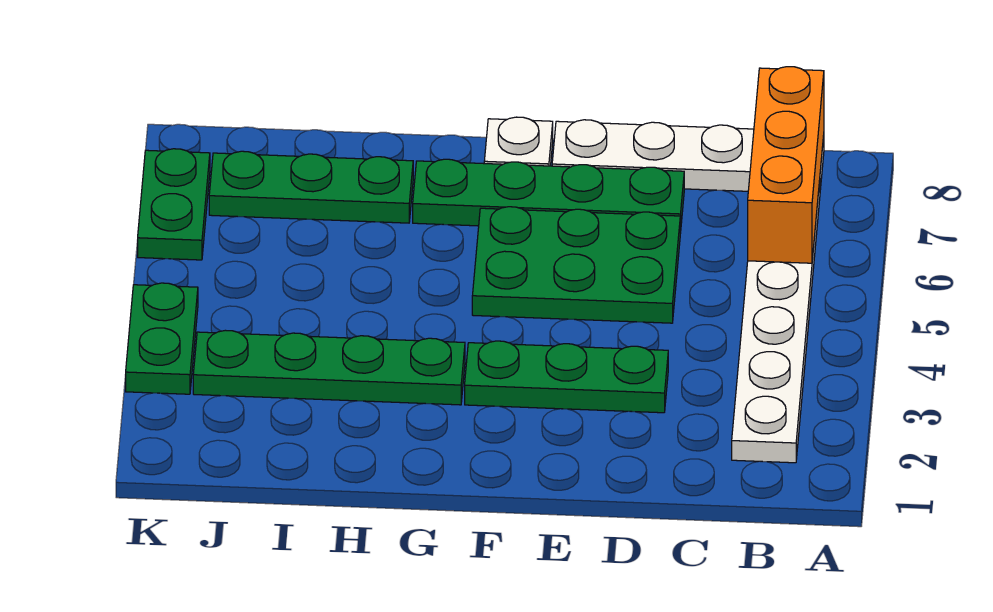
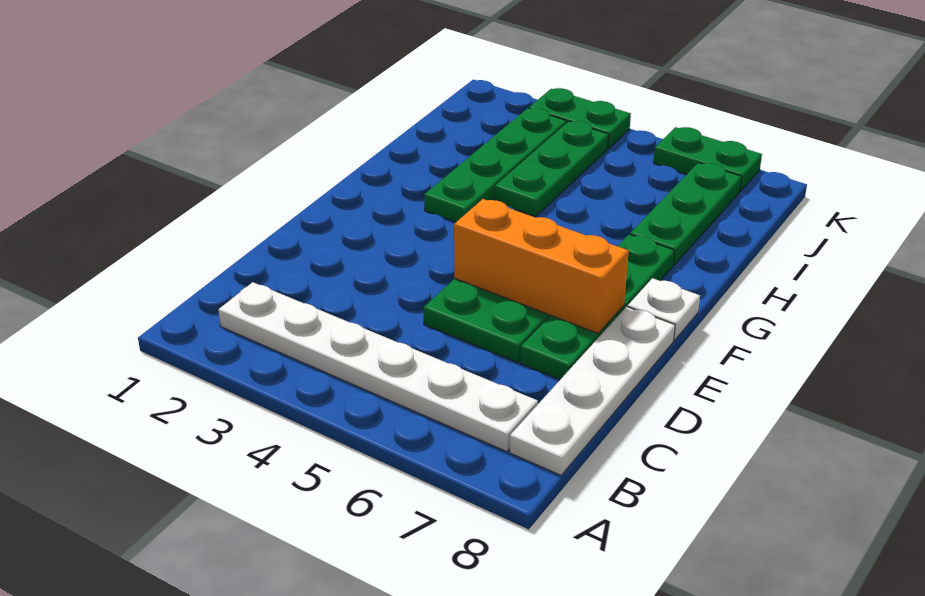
orange 1x3 brick [748,67,824,263] -> orange 1x3 brick moved to [454,199,629,333]
green 1x3 plate [465,341,668,413] -> green 1x3 plate moved to [494,121,608,217]

